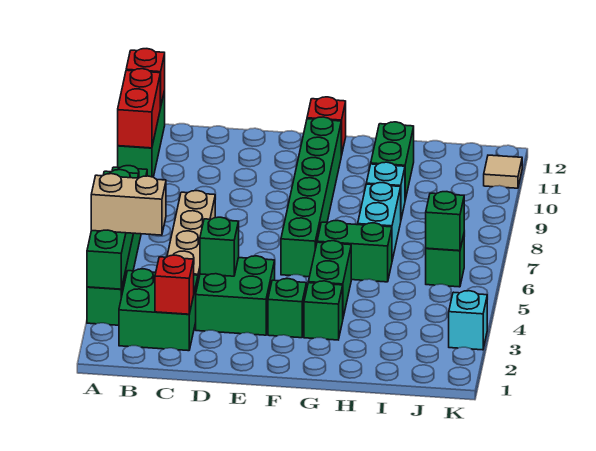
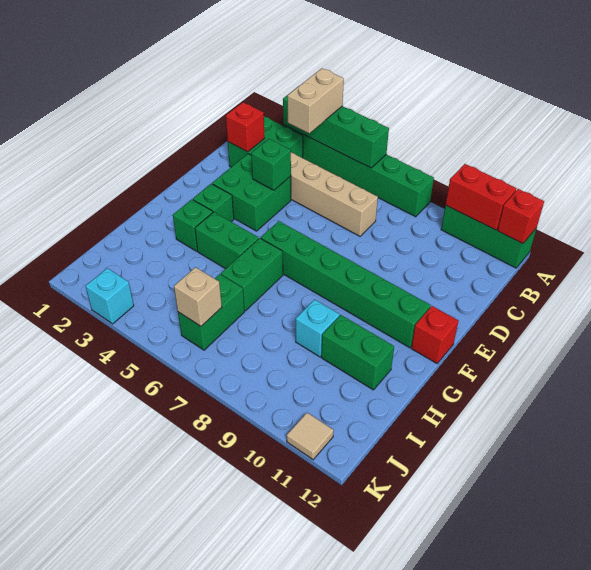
cyan 1x2 brick [358,183,401,260] -> none
green 1x1 brick [426,235,464,287] -> green 1x2 brick [178,274,244,350]
green 1x1 brick [426,192,464,251] -> tan 1x1 brick [174,267,222,326]

